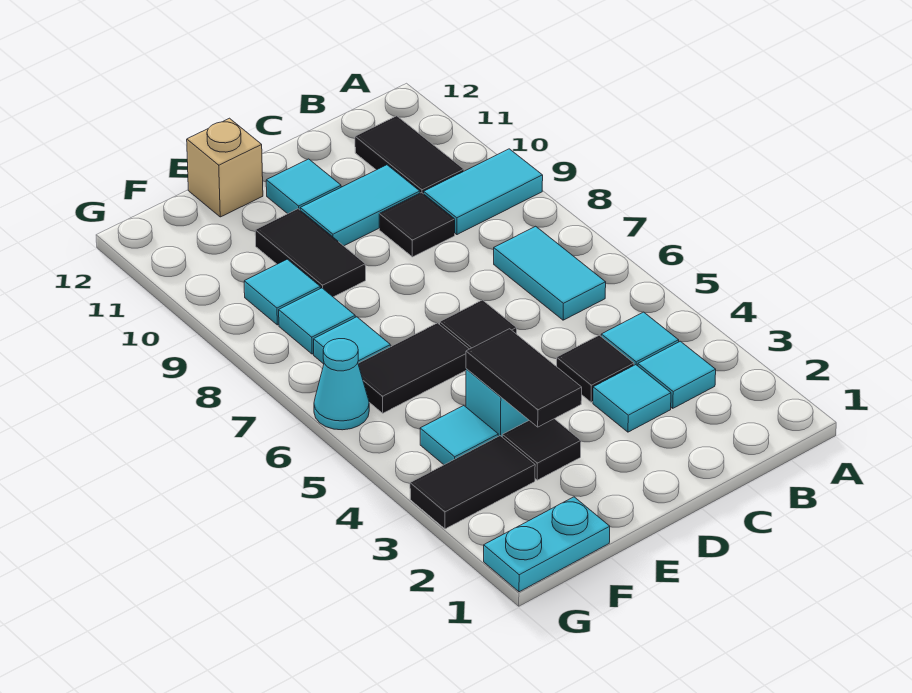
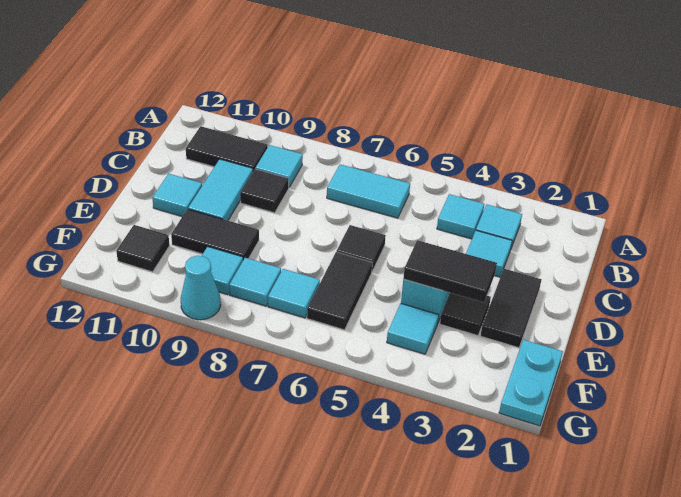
cyan 1x2 tile [424,149,543,235] -> cyan 1x1 tile [255,145,303,187]
black 1x1 tile [557,335,634,402] -> black 1x1 tile moved to [116,225,170,272]
tan 1x1 brick [187,118,263,217] -> none
black 1x2 tile [410,436,535,529] -> black 1x2 tile moved to [480,269,542,348]
cyan 1x1 cone [314,339,369,430] -> cyan 1x1 cone moved to [181,256,221,320]

